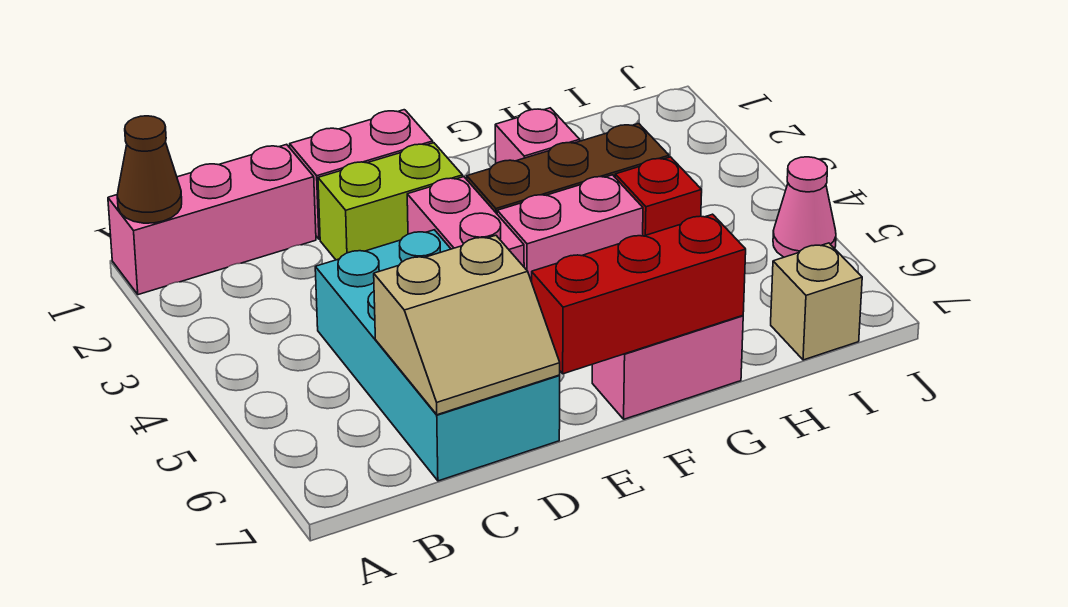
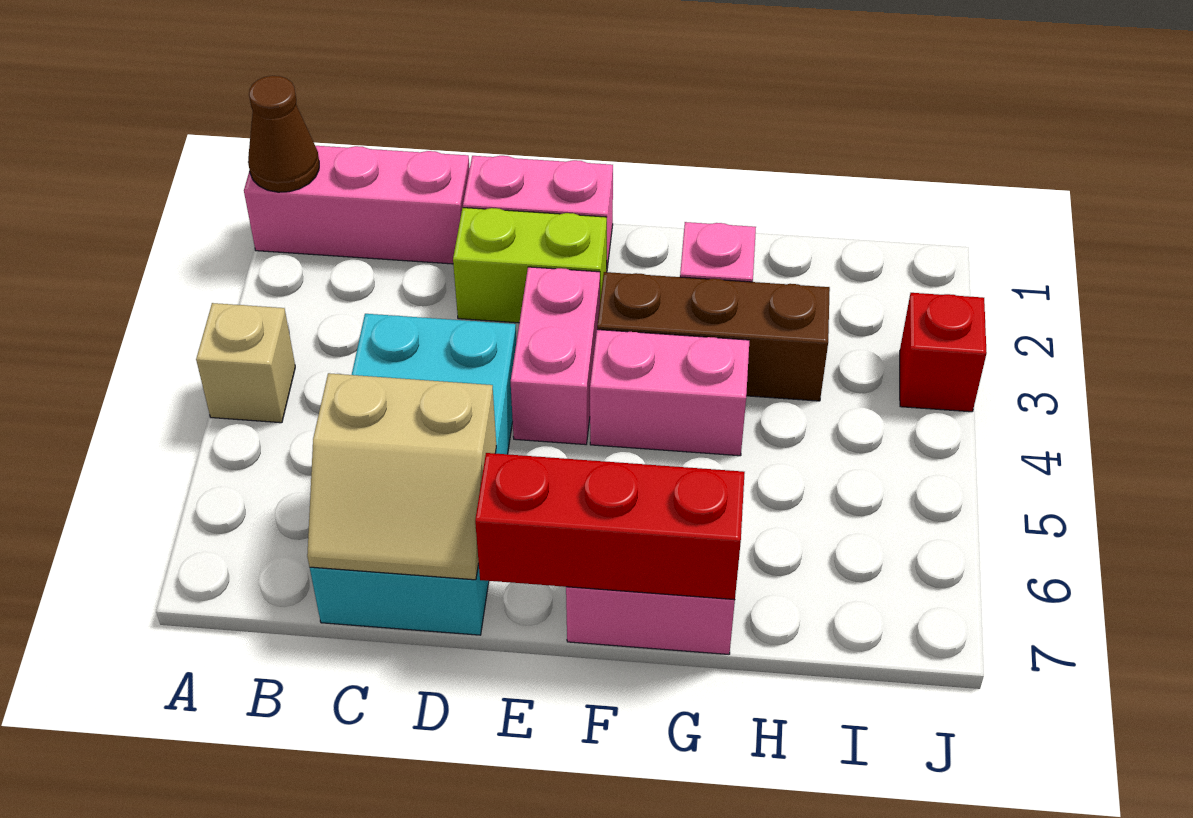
red 1x1 brick [615,157,702,236] -> red 1x1 brick moved to [900,293,987,412]
tan 1x1 brick [771,243,862,360] -> tan 1x1 brick moved to [196,303,295,423]
pink 1x1 cone [773,157,836,257] -> none

